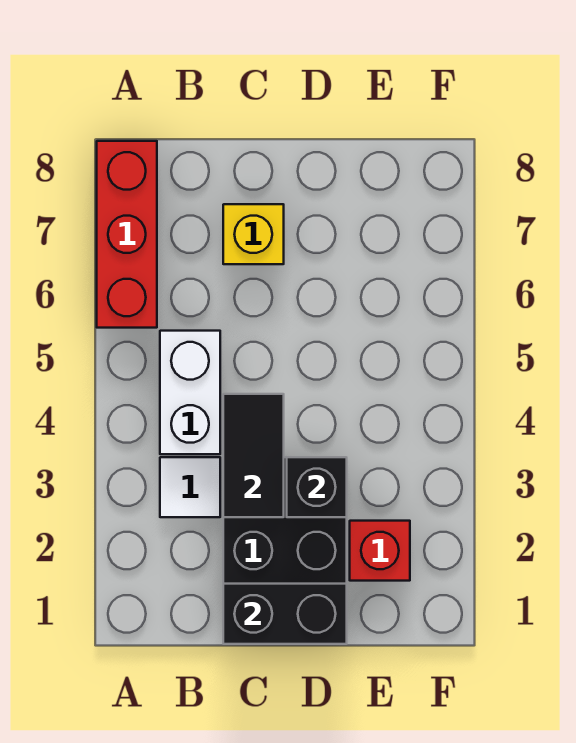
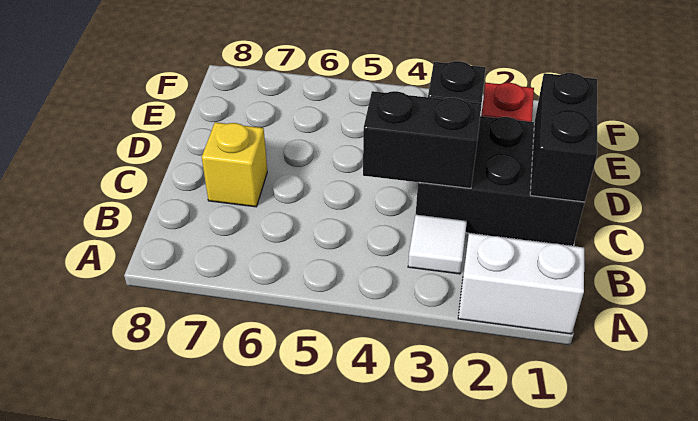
red 1x3 brick [97,141,157,328] -> none
white 1x2 brick [160,331,220,454] -> white 1x2 brick moved to [458,233,584,334]
black 1x2 tile [223,394,284,517] -> black 1x2 brick [363,91,482,188]

